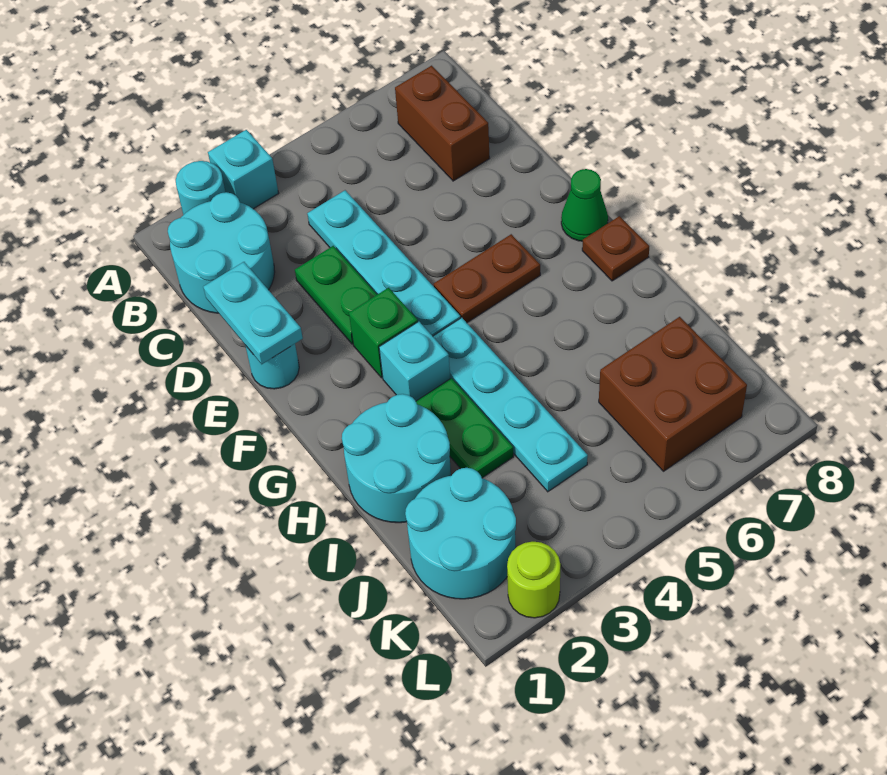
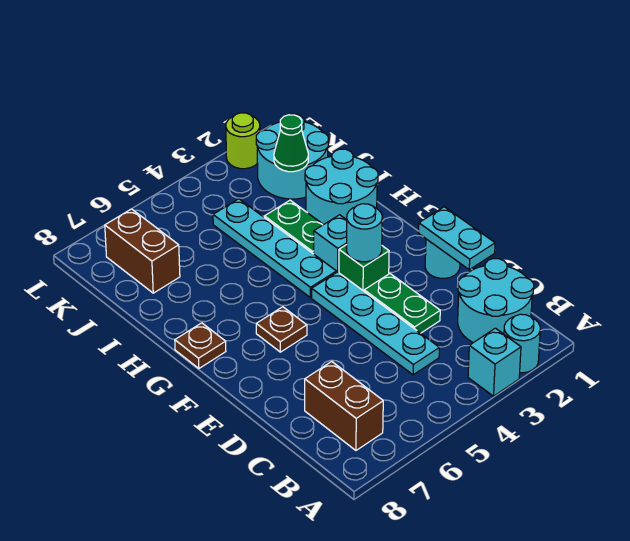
none -> cyan 1x1 round brick [347,204,382,262]
brown 1x2 plate [434,234,540,323] -> brown 1x1 plate [256,307,307,352]
green 1x1 cone [561,169,608,241] -> green 1x1 cone moved to [274,115,308,172]
brown 2x2 brick [599,317,747,471] -> brown 1x2 brick [105,209,180,293]

